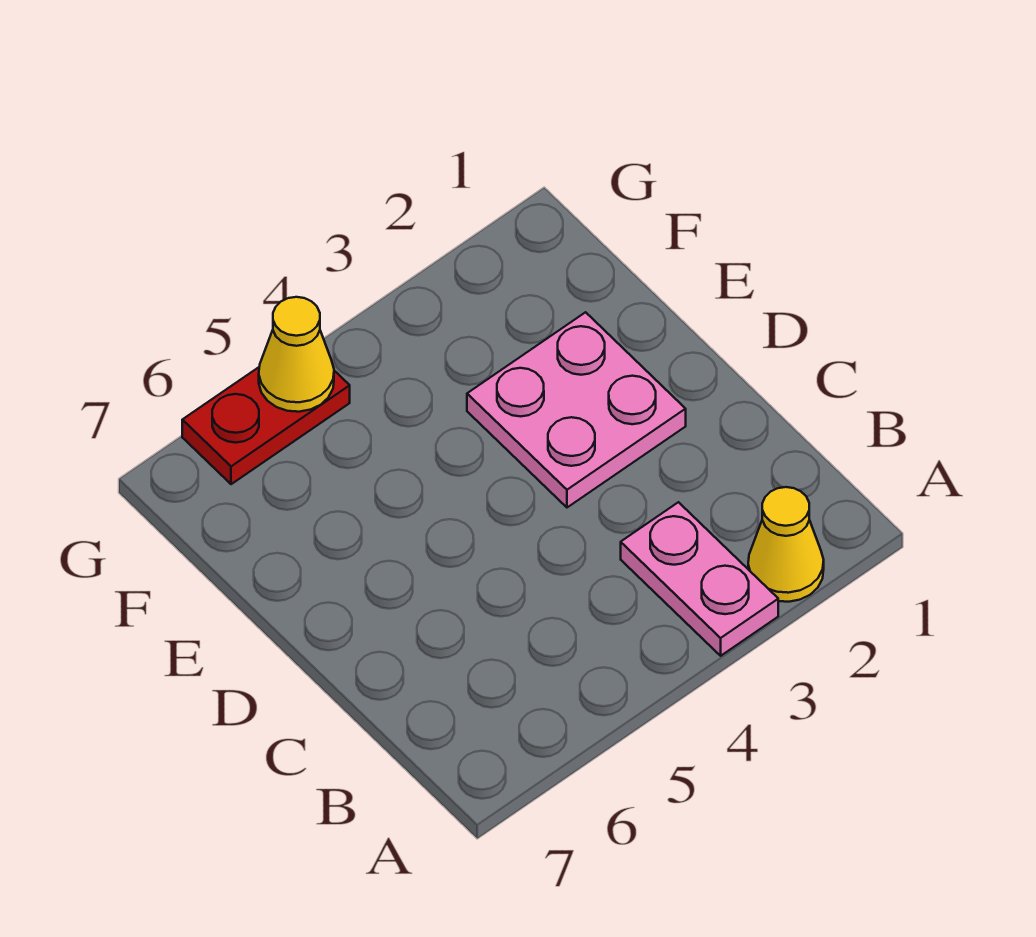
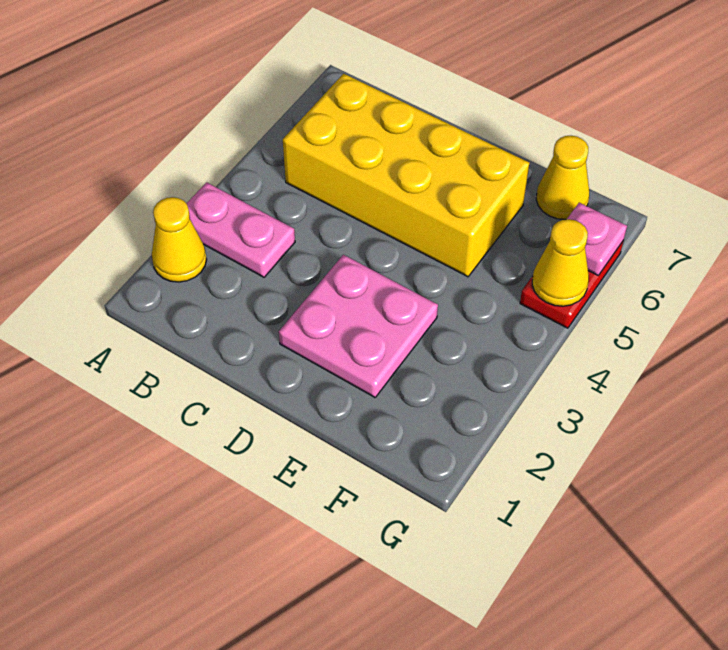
none -> yellow 2x4 brick [283,74,529,277]
none -> yellow 1x1 cone [536,136,589,219]
none -> pink 1x1 plate [567,203,627,276]

